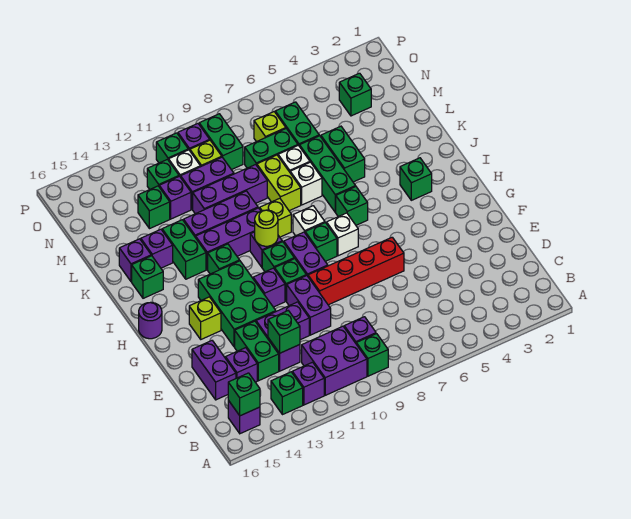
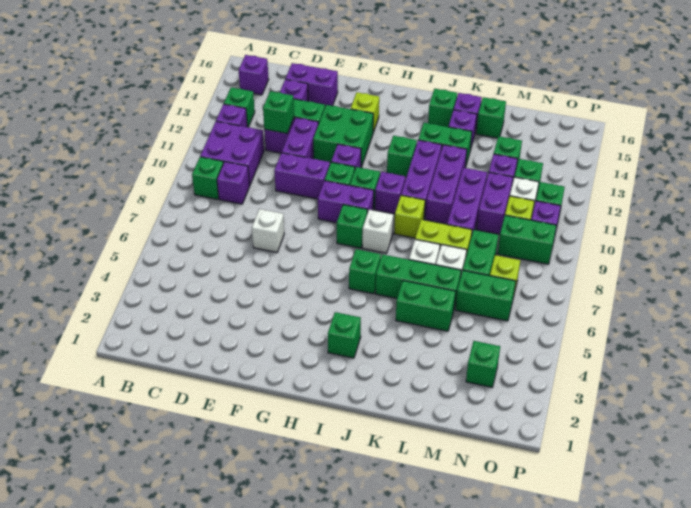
green 1x1 brick [228,373,260,416] -> green 1x1 brick moved to [476,97,506,138]
red 1x4 brick [308,237,404,305] -> none
green 2x3 brick [198,261,276,347] -> green 2x2 brick [313,105,373,167]
white 1x1 brick [327,213,358,256] -> white 1x1 brick moved to [252,209,284,252]
purple 1x1 round brick [139,302,162,339] -> none
lime 1x1 round brick [255,210,278,246] -> none

